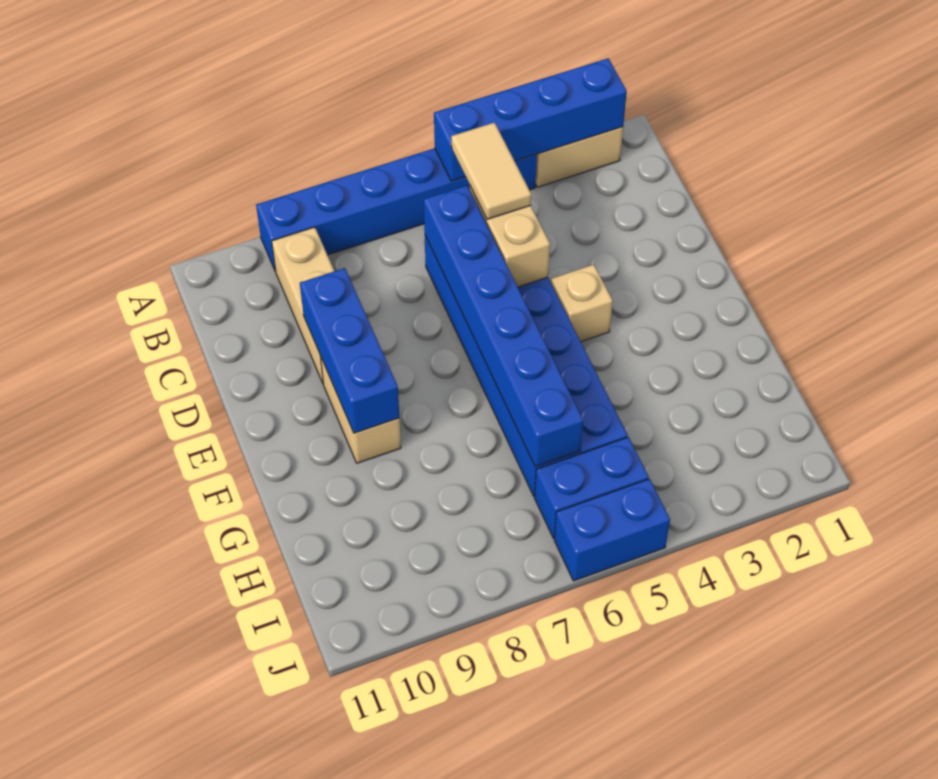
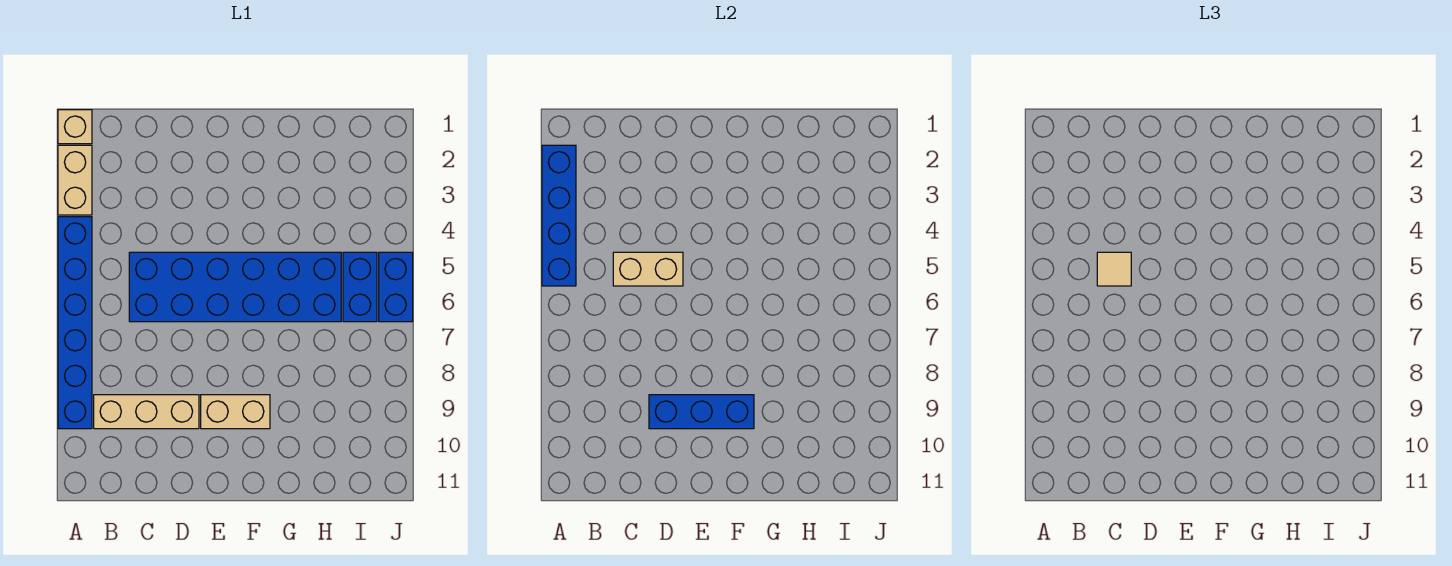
tan 1x2 tile [451,123,531,219] -> tan 1x1 tile [1097,252,1131,286]
blue 1x6 brick [424,185,583,467] -> none
tan 1x1 brick [551,265,613,342] -> tan 1x1 brick moved to [58,110,92,144]

